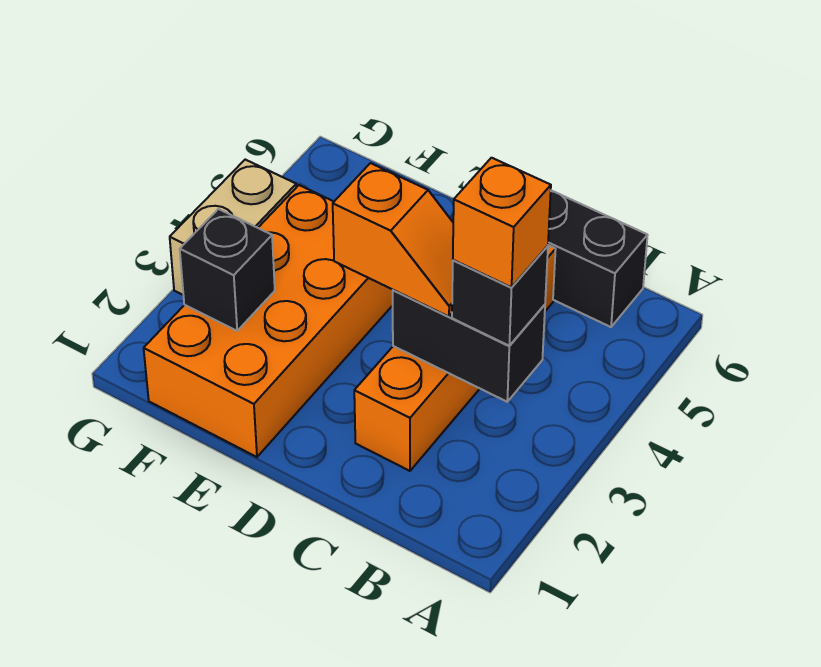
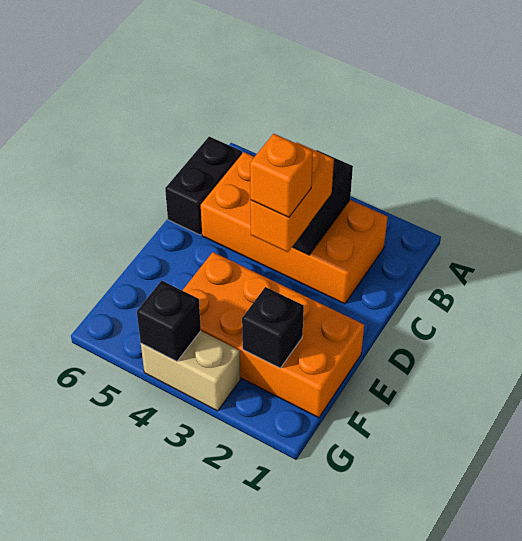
black 1x1 brick [452,246,548,346] -> black 1x1 brick moved to [137,280,201,362]
orange 1x1 brick [453,158,551,287] -> orange 1x1 brick moved to [250,134,313,217]
orange 1x4 brick [354,245,556,471] -> orange 2x4 brick [201,152,388,304]
orange 1x2 slope [333,163,453,317] -> orange 1x2 brick [250,142,334,252]

